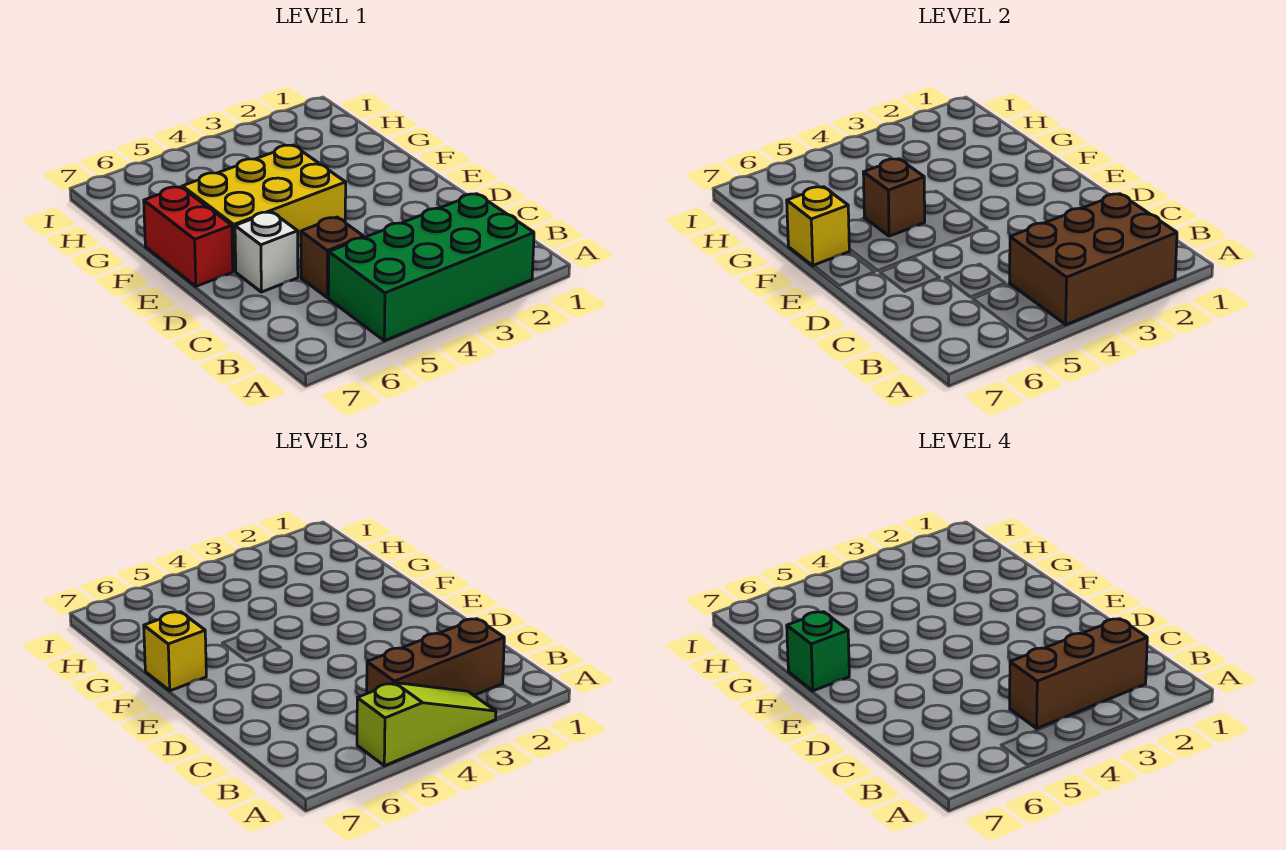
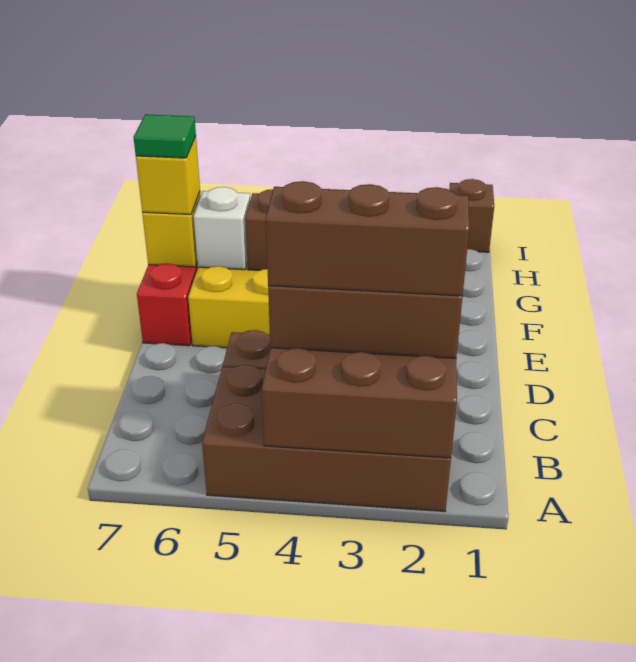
green 2x4 brick [329,194,534,341] -> brown 2x4 brick [202,365,451,511]
lime 1x3 slope [357,683,496,766] -> none
white 1x1 brick [235,212,298,292] -> white 1x1 brick moved to [194,187,250,270]
green 1x1 brick [787,612,849,691] -> green 1x1 tile [134,114,196,158]
none -> brown 1x1 brick [449,179,494,252]

